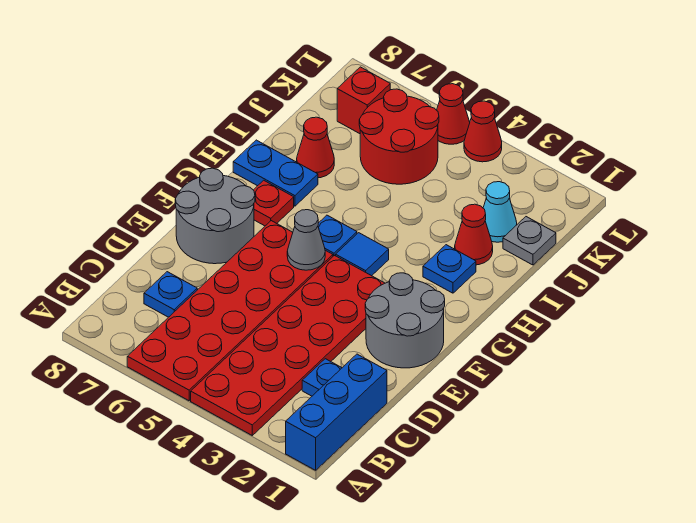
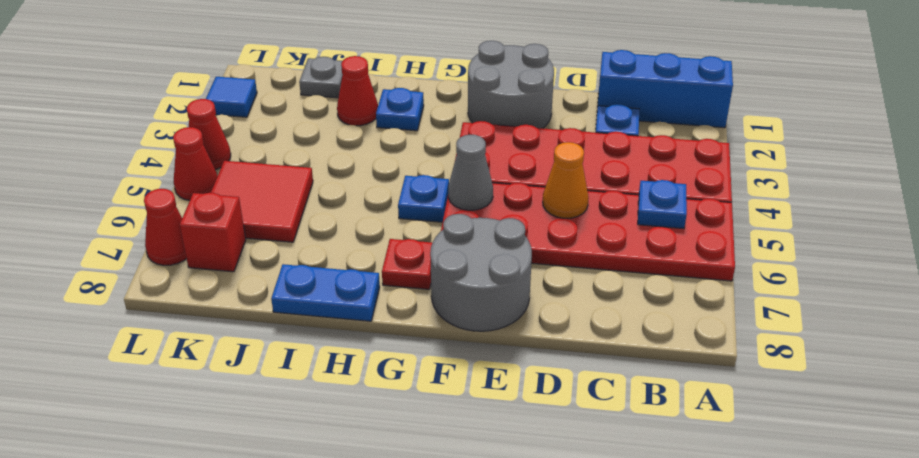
blue 1x1 plate [144,272,197,317] -> blue 1x1 plate moved to [638,180,687,229]
none -> orange 1x1 cone [543,142,589,218]
blue 1x1 tile [336,233,389,276] -> blue 1x1 tile moved to [206,77,257,117]
blue 1x2 plate [233,140,318,206] -> blue 1x2 plate turned to [271,264,380,321]
red 1x1 cone [297,117,334,178] -> red 1x1 cone moved to [144,189,187,265]
cyan 1x1 cone [483,182,517,242] -> none
red 2x2 round brick [359,89,439,184] -> red 2x2 tile [211,161,313,242]

